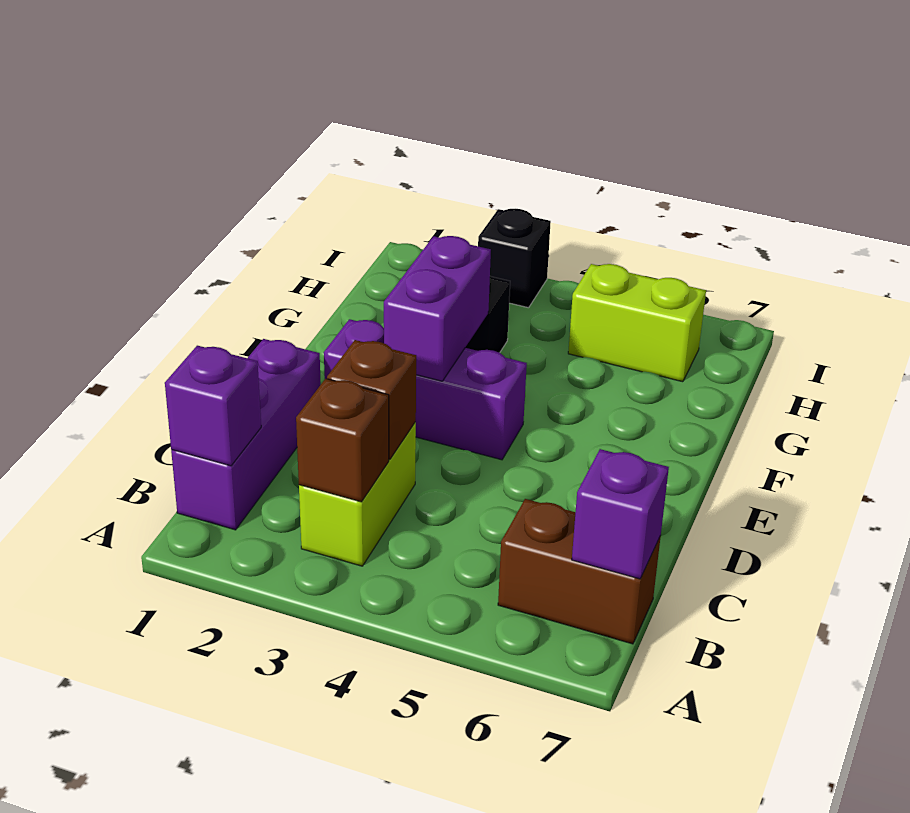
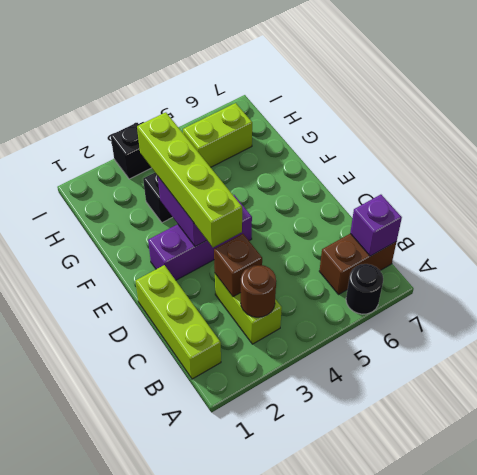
none -> black 1x1 round brick [346,264,383,314]
purple 1x3 brick [171,339,321,530] -> lime 1x3 brick [135,265,221,379]
purple 1x1 brick [165,346,261,466] -> none
brown 1x1 brick [296,379,389,502] -> brown 1x1 round brick [241,265,276,317]
none -> lime 1x4 brick [137,112,242,247]

